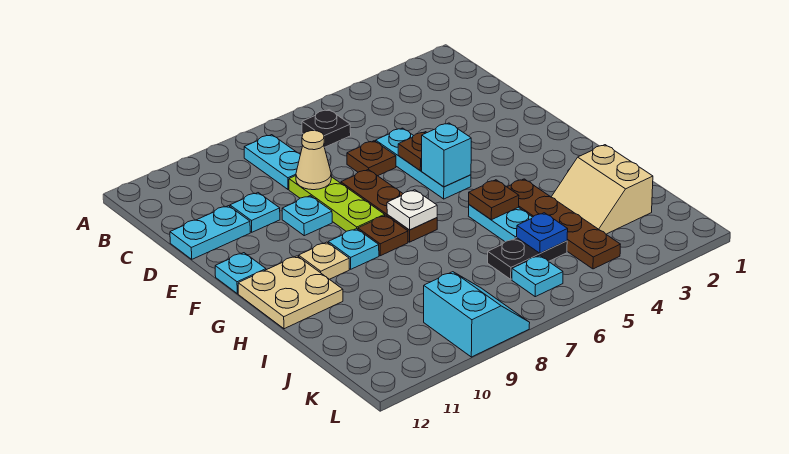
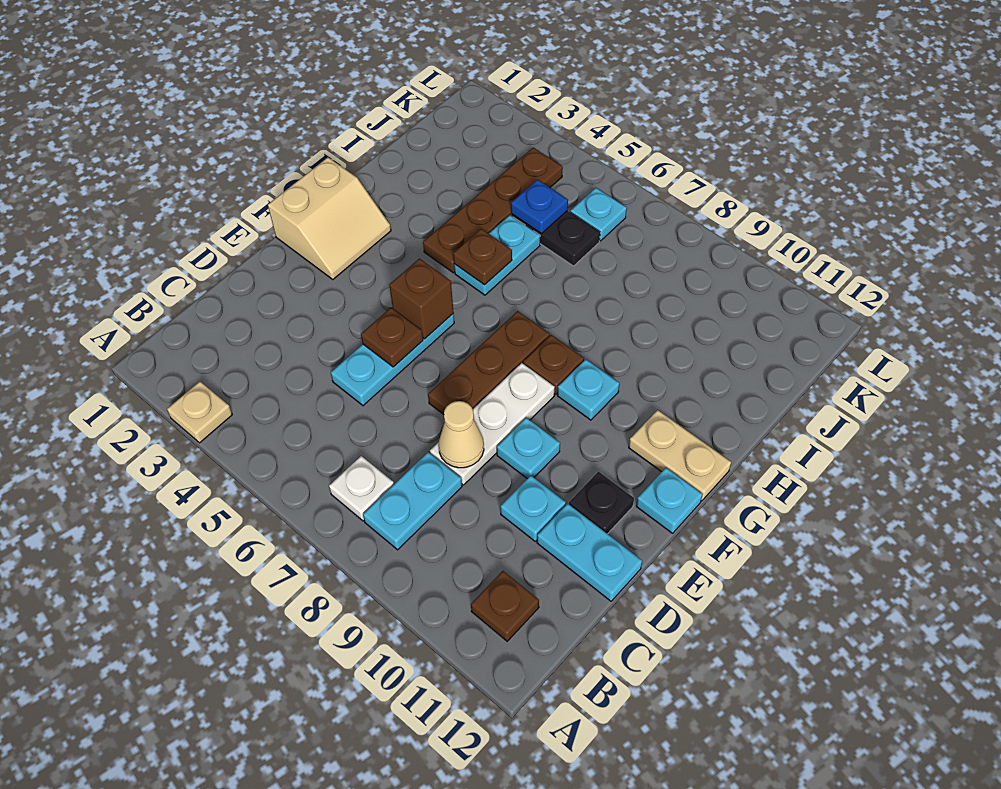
black 1x1 plate [302,110,351,147] -> black 1x1 plate moved to [569,472,634,534]
brown 1x1 plate [347,141,396,176] -> brown 1x1 plate moved to [471,571,539,641]
lime 1x3 plate [289,176,385,231] -> white 1x3 plate [430,363,555,485]
cyan 1x1 brick [422,123,471,187] -> brown 1x1 brick [389,259,454,339]
white 1x1 plate [387,190,437,230] -> white 1x1 plate moved to [329,456,394,521]
tan 1x1 plate [299,242,349,279] -> tan 1x1 plate moved to [167,382,232,443]
tan 2x2 plate [238,256,343,329] -> tan 1x2 plate [629,410,731,501]
tan 2x2 slope [552,145,653,234] -> tan 2x2 slope moved to [268,157,391,279]
cyan 2x2 slope [424,272,530,357] -> none

